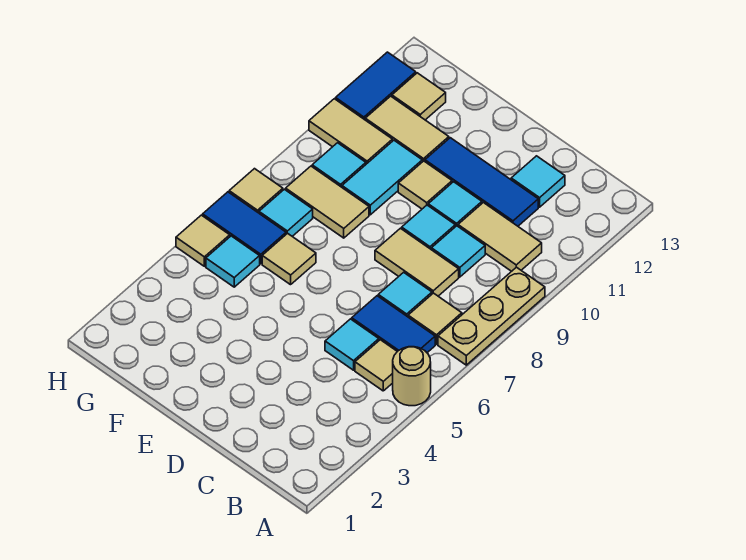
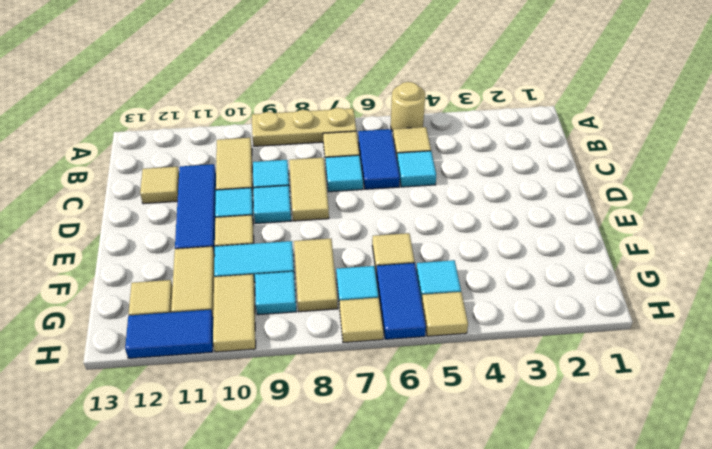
cyan 1x1 tile [511,156,565,207] -> tan 1x1 tile [140,167,179,204]

